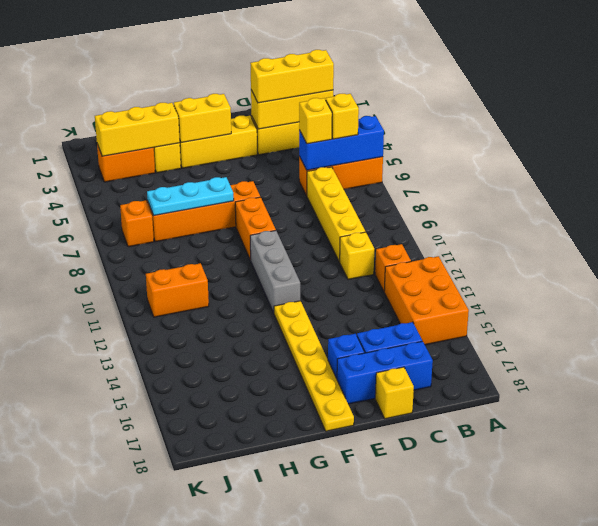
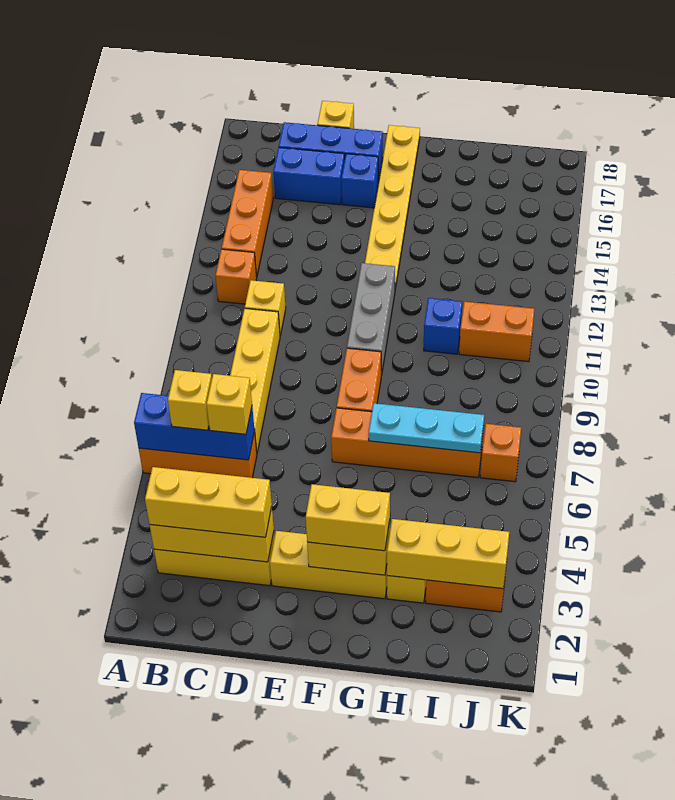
orange 2x3 brick [384,256,469,345] -> orange 1x3 brick [222,170,273,277]
none -> yellow 1x2 brick [306,484,390,551]
none -> blue 1x1 brick [424,298,462,354]

